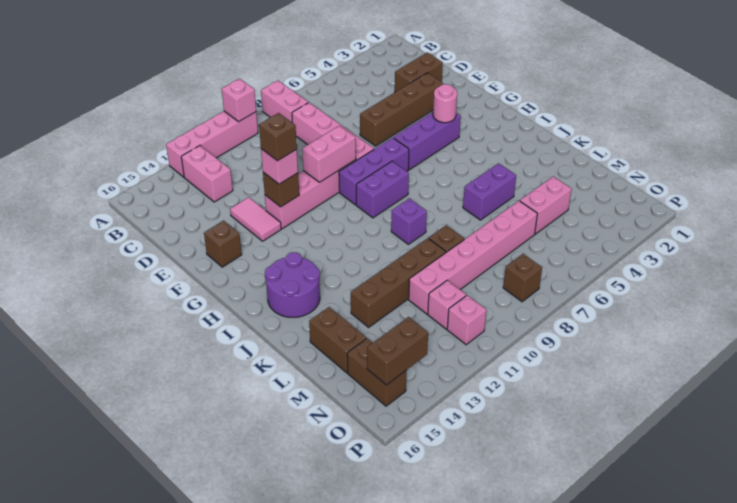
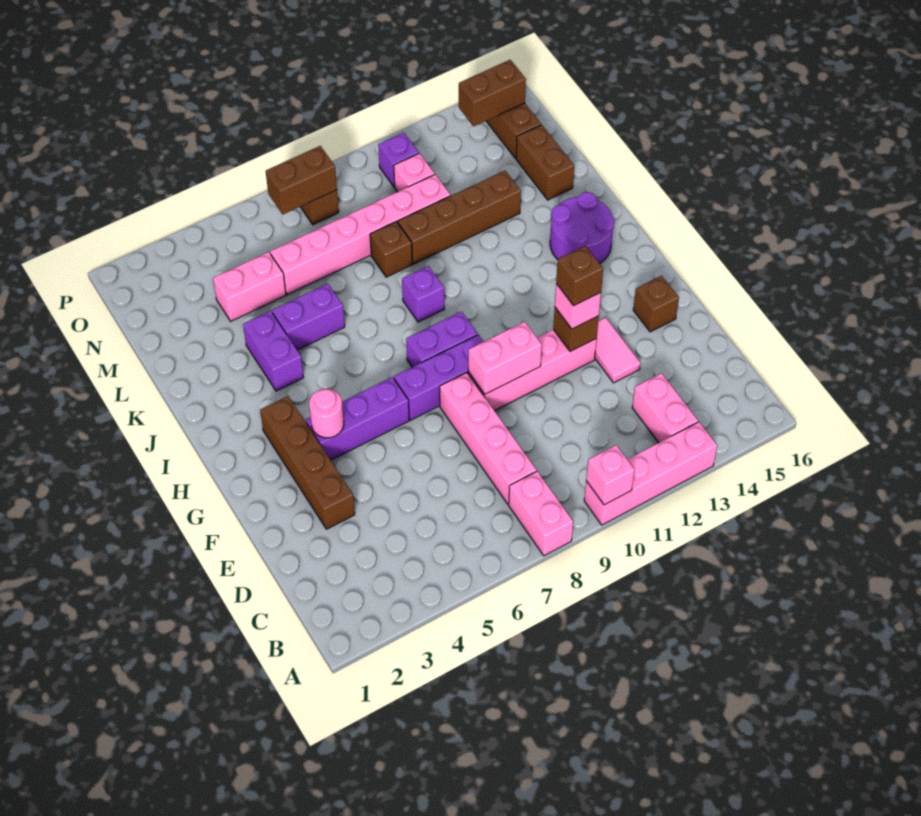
brown 1x2 brick [395,53,443,92] -> brown 1x2 brick moved to [266,146,337,214]
brown 1x4 brick [360,73,443,146] -> brown 1x4 brick turned to [260,396,355,529]
none -> purple 1x2 brick [243,311,304,391]
pink 1x1 brick [447,295,486,345] -> purple 1x1 brick [378,133,419,187]

